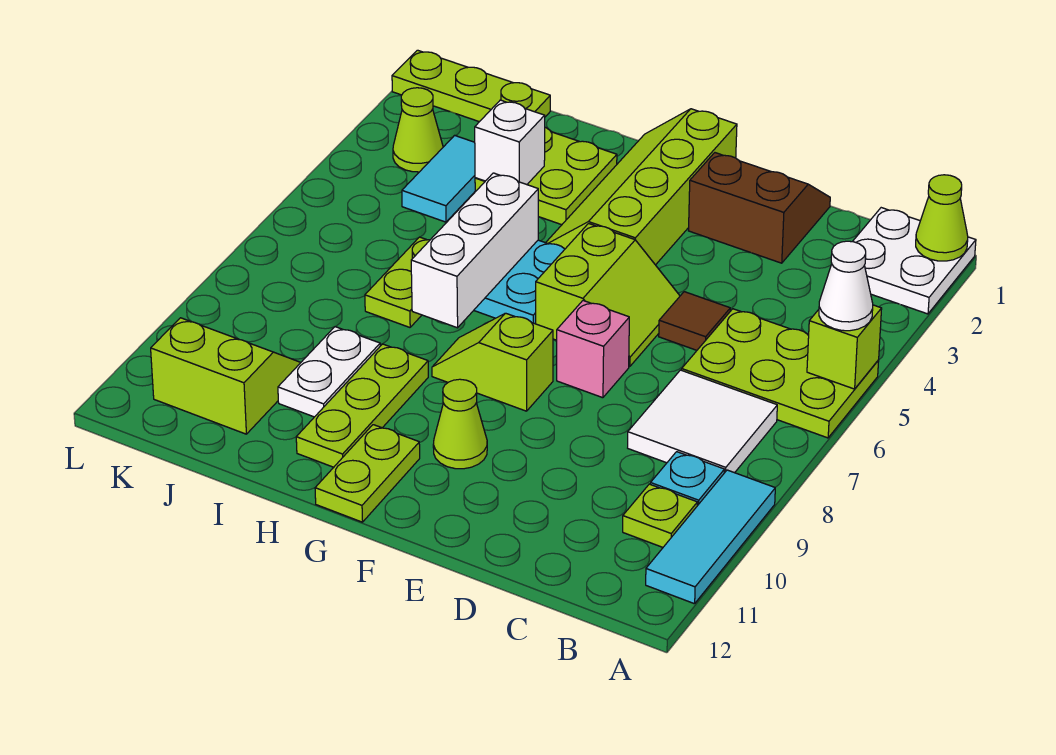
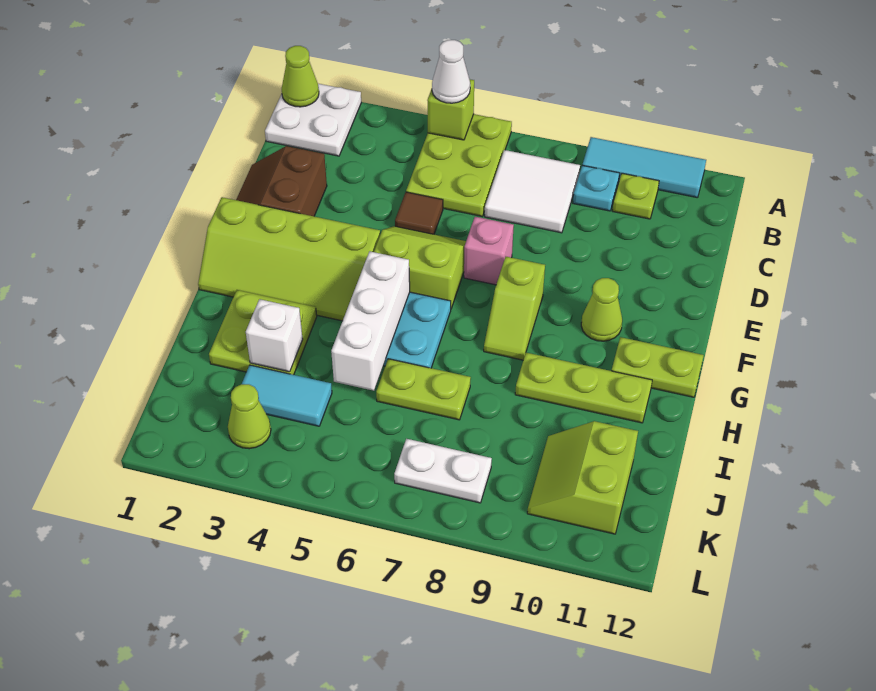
white 1x3 brick [411,173,538,328] -> white 1x3 brick turned to [331,251,410,391]
white 1x2 plate [278,327,380,417] -> white 1x2 plate moved to [394,439,492,503]
lime 1x3 plate [392,50,550,122] -> none

